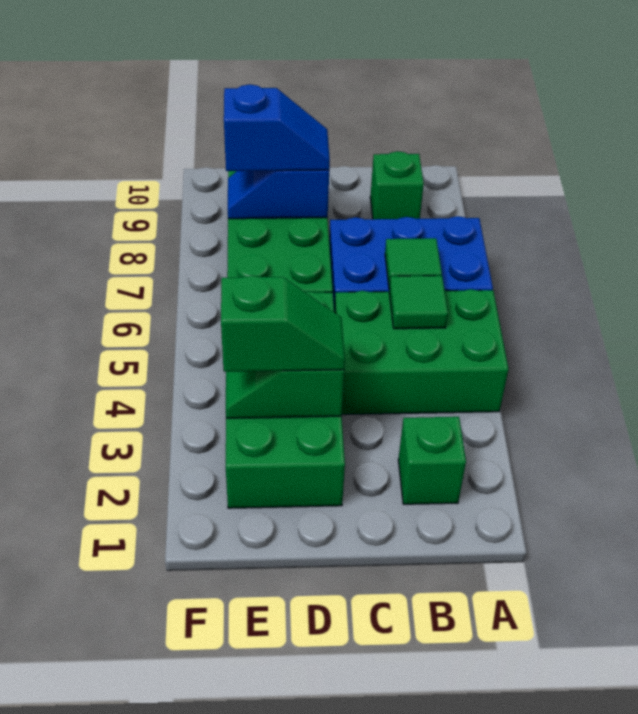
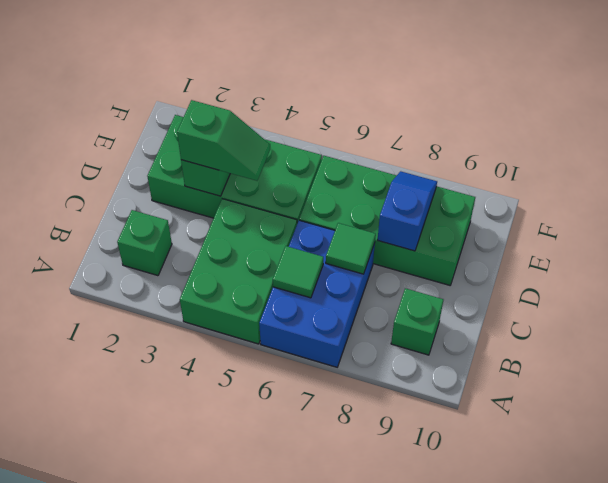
green 1x1 tile [389,276,448,329] -> green 1x1 tile moved to [326,223,376,274]
green 1x2 slope [221,276,345,372] -> green 1x2 slope turned to [177,100,270,181]
blue 1x2 slope [224,84,330,171] -> none

